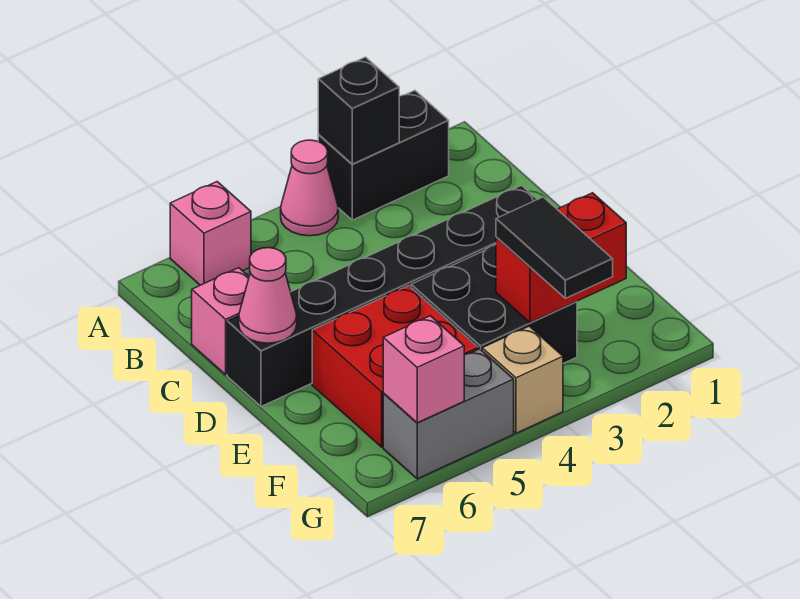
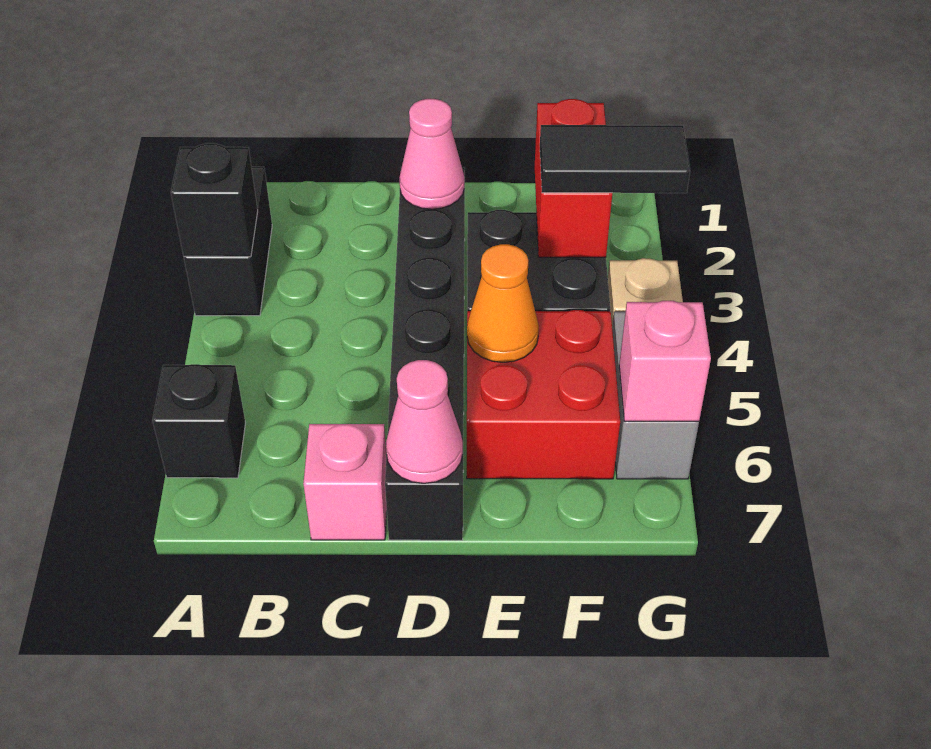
pink 1x1 cone [281,140,338,236] -> pink 1x1 cone moved to [399,99,464,209]
pink 1x1 brick [170,182,251,285] -> black 1x1 brick [152,364,245,478]
none -> orange 1x1 cone [467,244,539,363]

